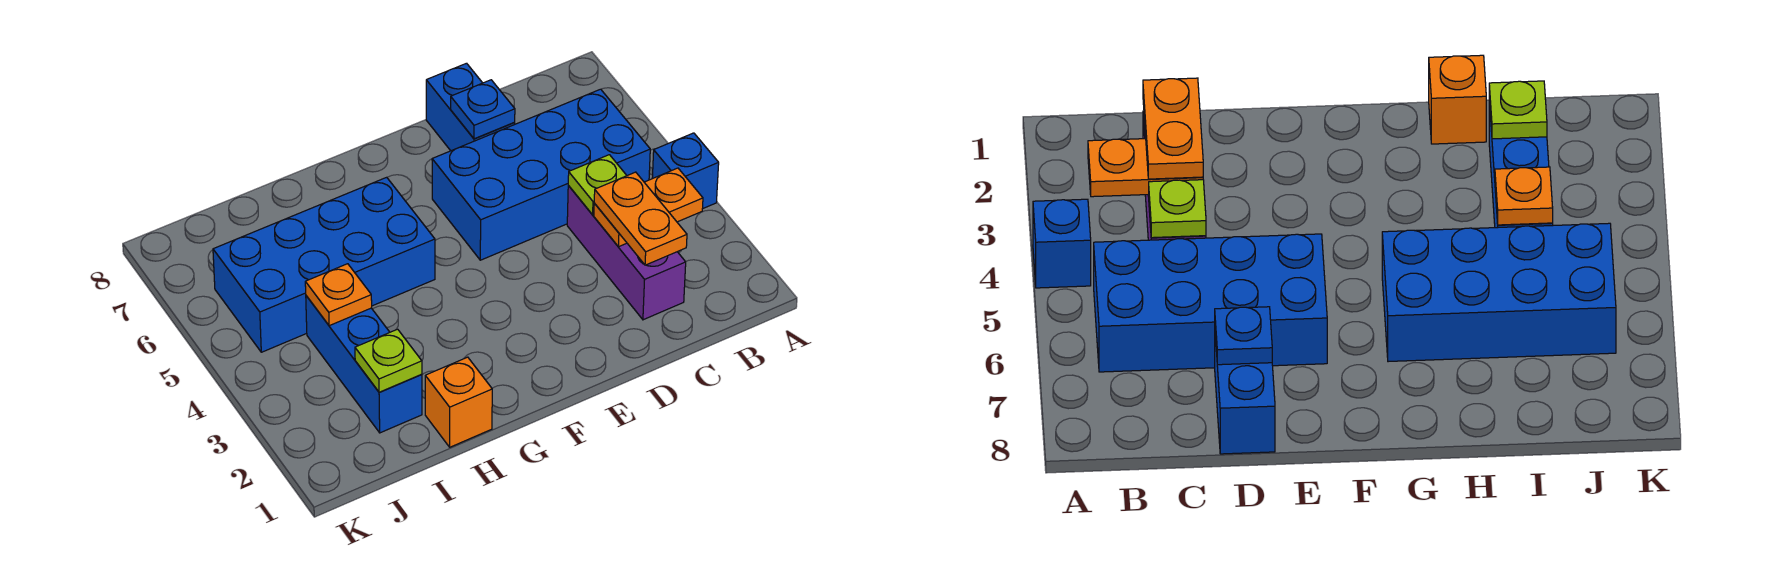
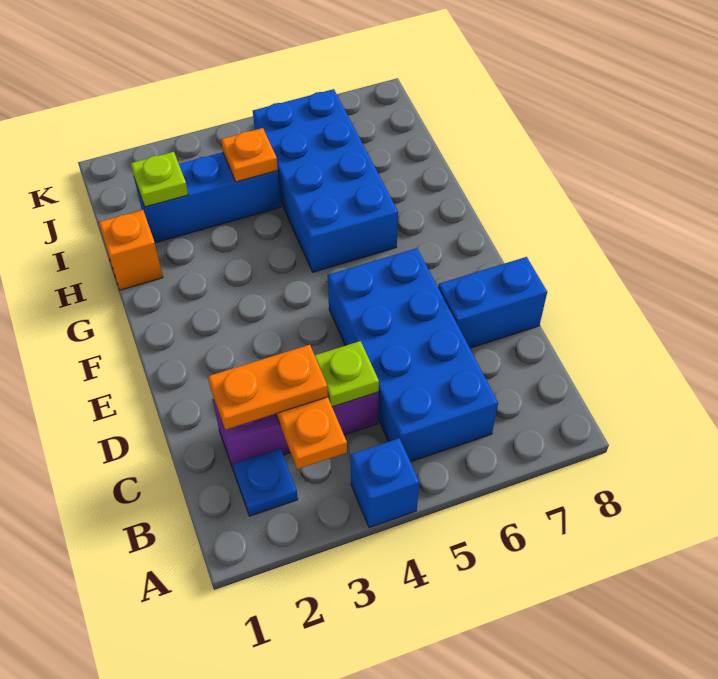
blue 1x1 plate [451,80,515,139] -> blue 1x1 plate moved to [232,449,298,516]

